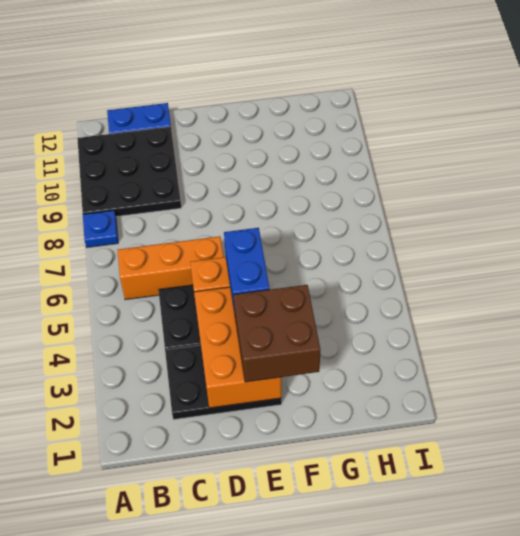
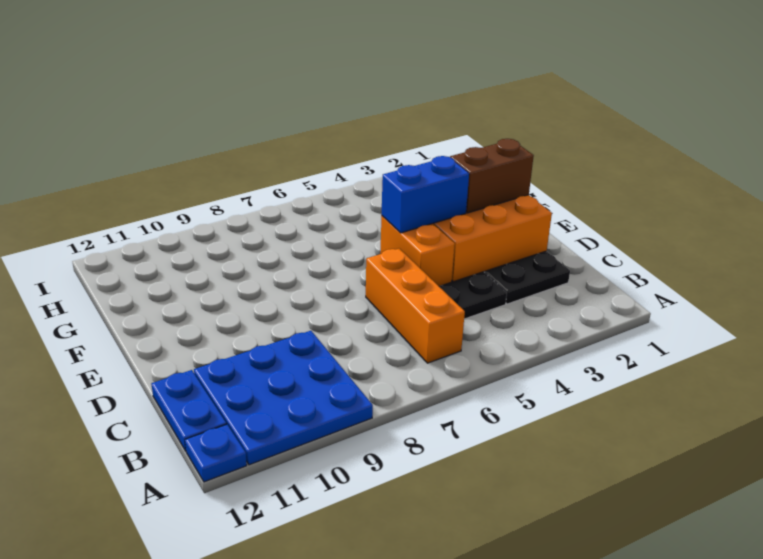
blue 1x1 plate [83,210,118,247] -> blue 1x1 plate moved to [185,424,247,482]
black 3x3 plate [77,127,181,217] -> blue 3x3 plate [194,331,373,465]
brown 2x2 brick [233,285,320,382] -> brown 1x2 brick [450,139,534,213]

